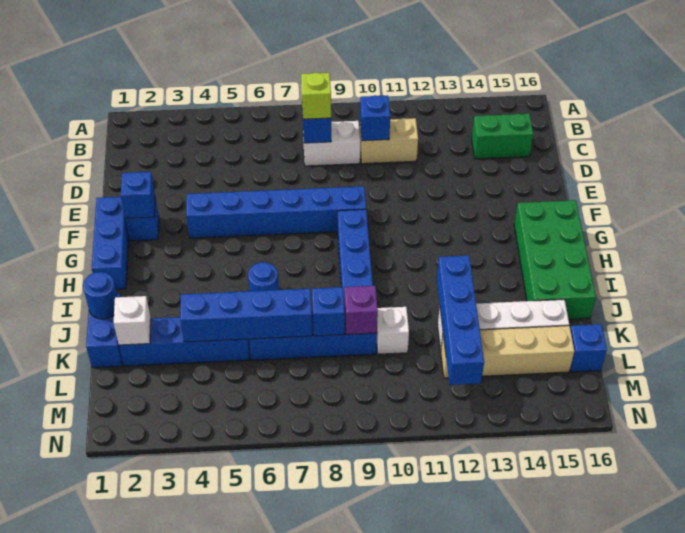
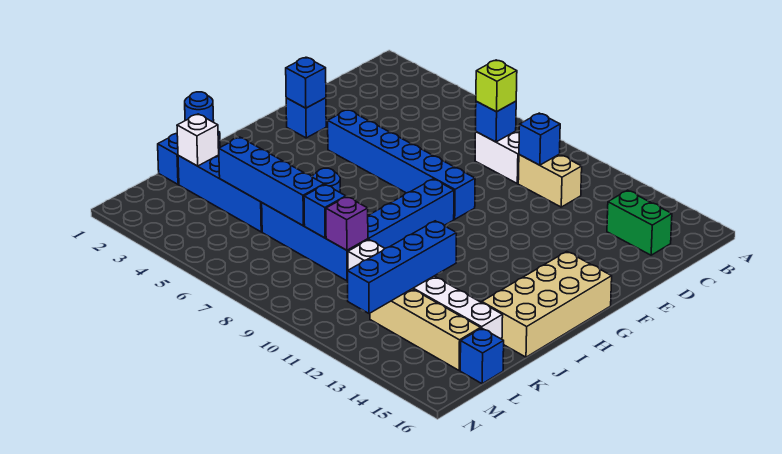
blue 1x3 brick [92,197,129,289] -> none
green 2x4 brick [514,200,596,319] -> tan 2x4 brick [482,252,612,357]

